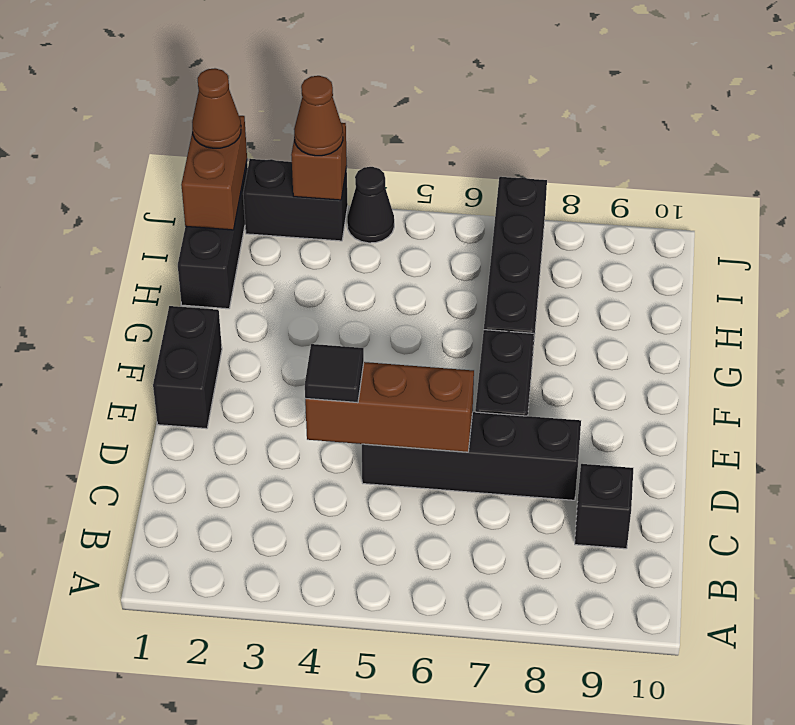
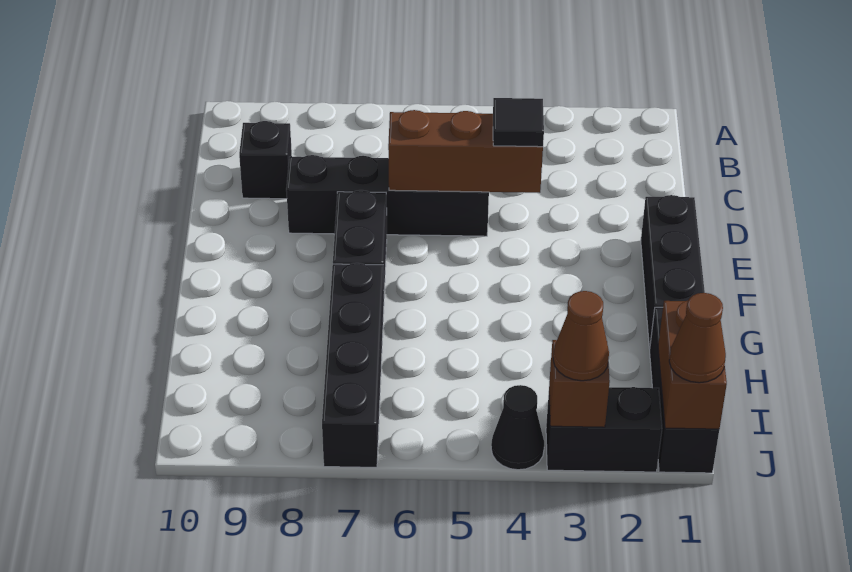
black 1x2 brick [153,306,222,429] -> black 1x3 brick [641,195,705,349]

